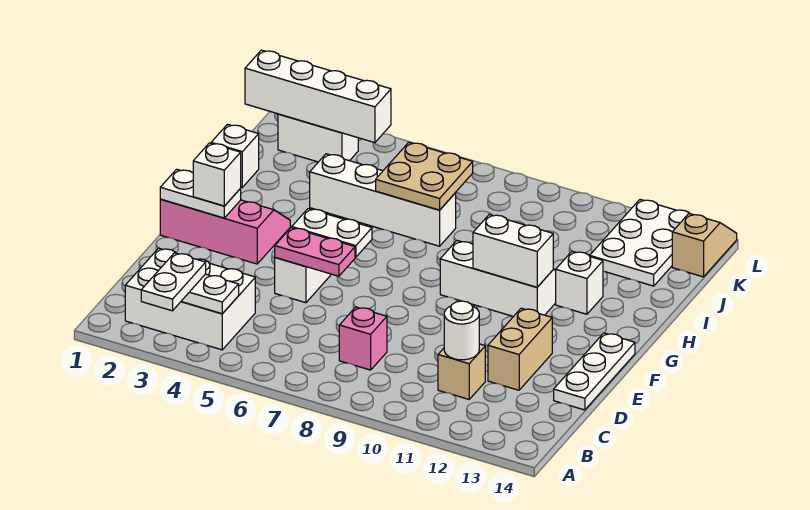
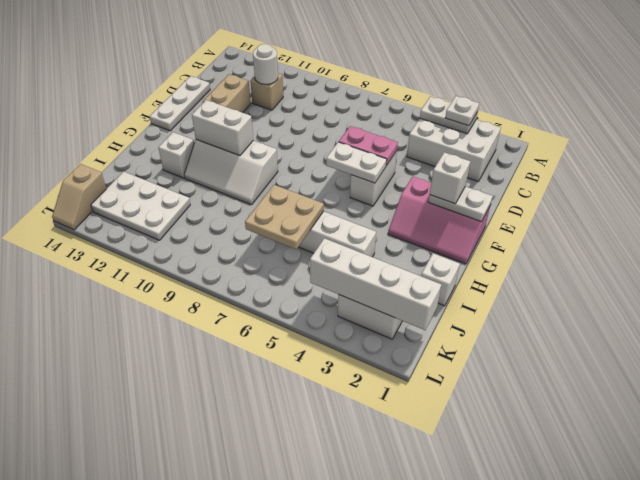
white 1x2 plate [141,253,206,311] -> white 1x1 plate [445,96,479,126]
pink 1x1 brick [339,307,387,370] -> none
white 2x3 plate [590,200,689,286] -> white 2x3 plate turned to [91,172,190,240]

